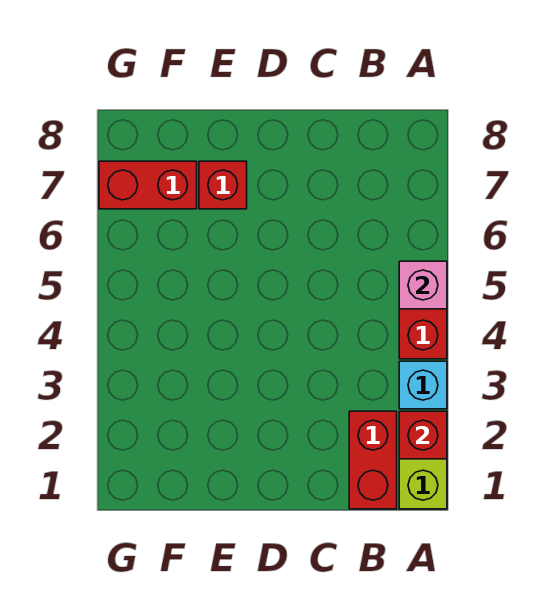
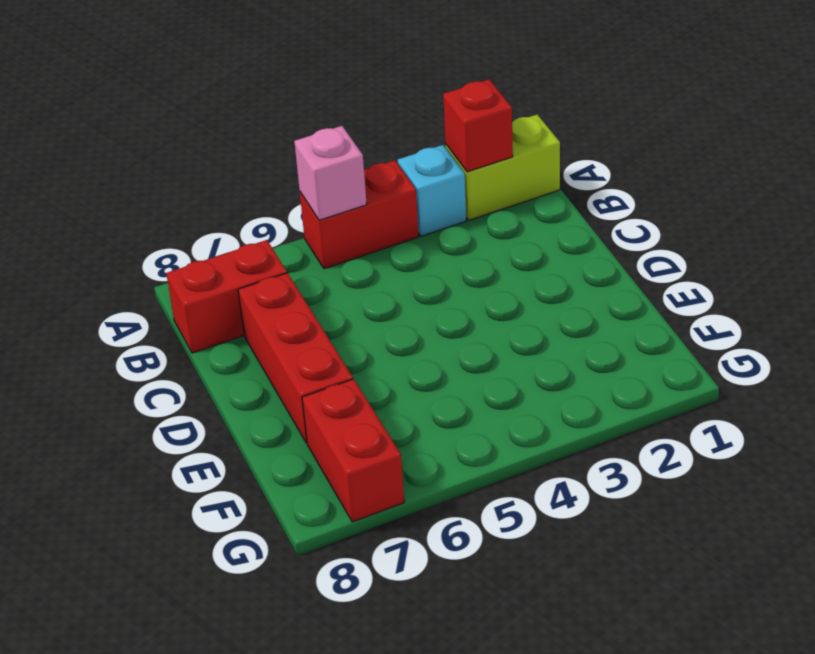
red 1x2 brick [349,411,397,509] -> red 1x2 brick moved to [166,240,287,353]
red 1x1 brick [199,161,247,209] -> red 1x3 brick [238,273,353,443]

